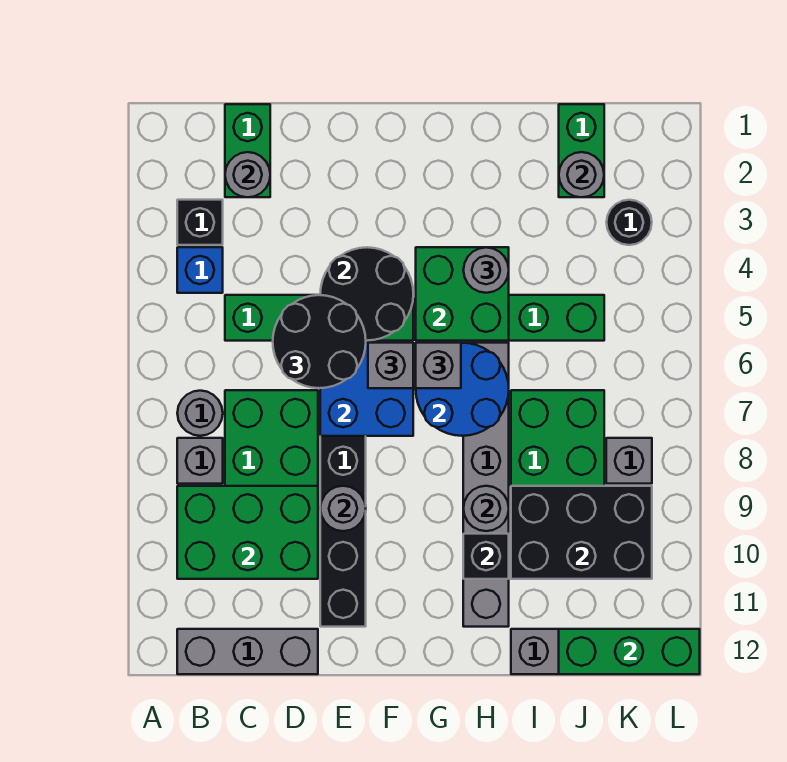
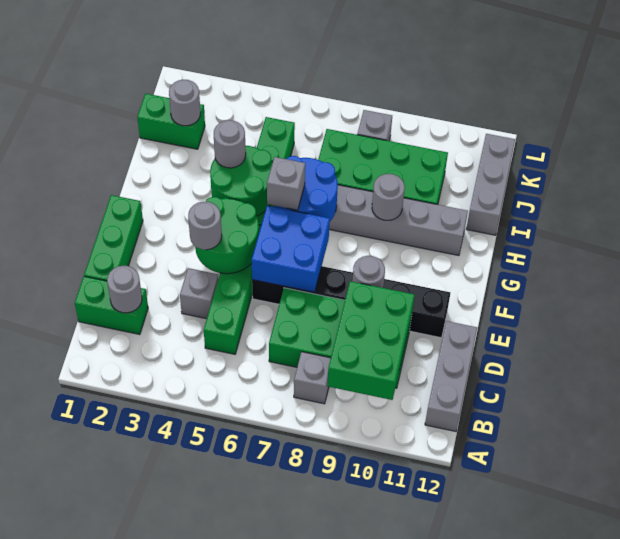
black 1x1 brick [177,200,223,245] -> none
blue 1x1 brick [177,247,223,293] -> none
grey 1x1 round brick [177,391,223,436] -> grey 1x1 round brick moved to [188,202,222,250]
black 2x2 round brick [273,295,366,388] -> none
black 2x2 round brick [320,247,413,341] -> green 2x2 round brick [195,197,259,274]
grey 1x1 brick [368,343,413,388] -> grey 1x1 brick moved to [180,268,218,319]
green 2x2 brick [416,247,509,341] -> green 2x2 round brick [210,145,272,216]
black 1x1 brick [463,534,509,579] -> none
black 2x3 brick [511,486,652,579] -> none
green 1x3 brick [559,629,700,674] -> green 1x3 brick moved to [84,195,143,281]
black 1x1 round brick [607,200,652,245] -> none

